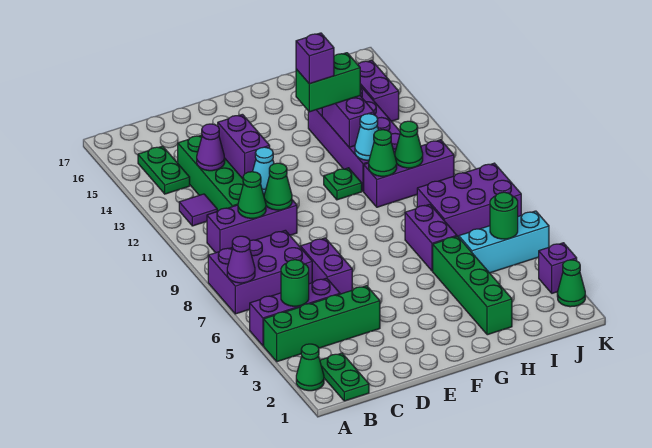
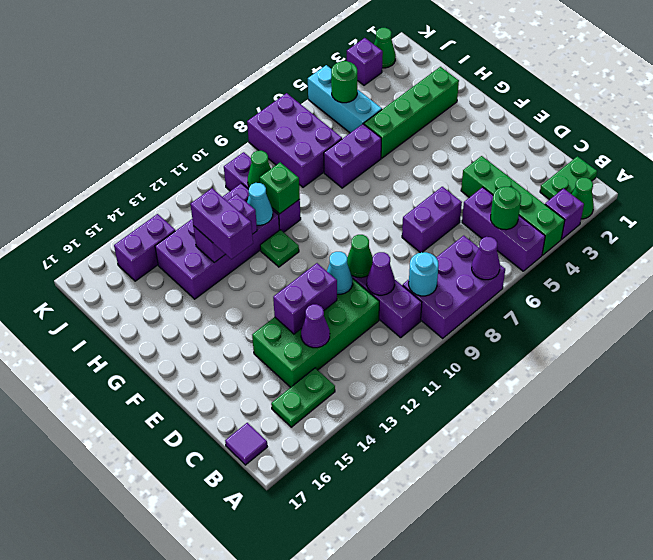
purple 2x3 brick [208,230,312,314] -> purple 2x3 brick turned to [403,236,505,338]
none -> cyan 1x1 round brick [409,252,438,296]
purple 1x1 tile [179,194,217,226] -> purple 1x1 tile moved to [225,423,267,465]
green 1x1 cone [238,172,266,218] -> purple 1x1 cone [367,252,395,295]
green 1x2 brick [296,53,360,112] -> purple 1x2 brick [190,188,253,259]
purple 1x1 brick [296,33,334,84] -> purple 1x1 brick moved to [545,188,584,239]
green 1x1 cone [369,130,397,176] -> green 1x1 brick [260,162,300,214]

